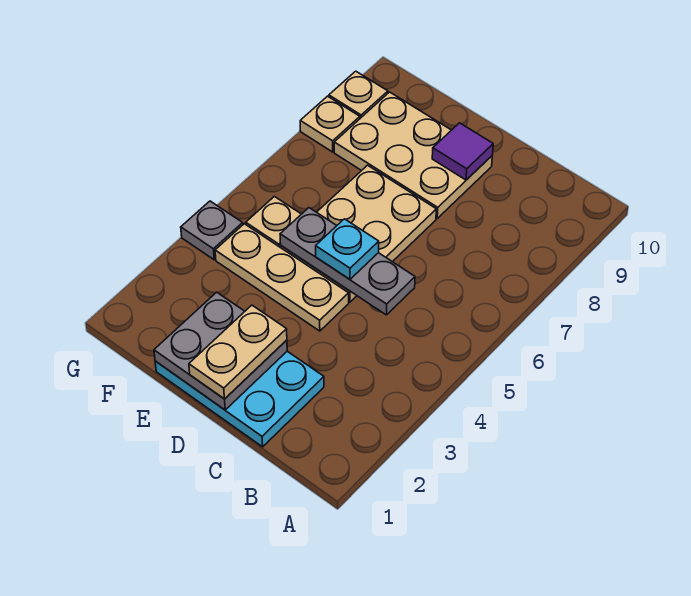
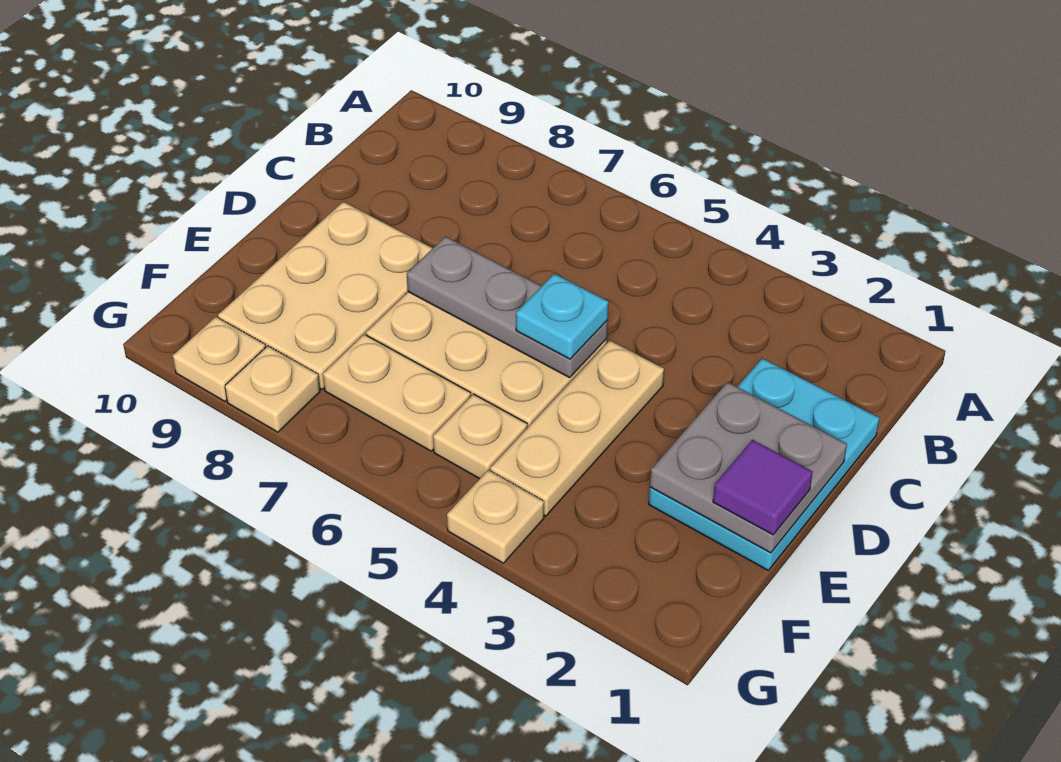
grey 1x3 plate [280,208,415,315] -> grey 1x3 plate turned to [407,237,608,378]
tan 1x2 plate [189,305,287,399] -> tan 1x2 plate moved to [323,334,471,451]
purple 1x1 tile [432,123,493,180] -> purple 1x1 tile moved to [713,440,813,535]
grey 1x1 plate [181,201,243,260] -> tan 1x1 plate [447,470,544,563]

